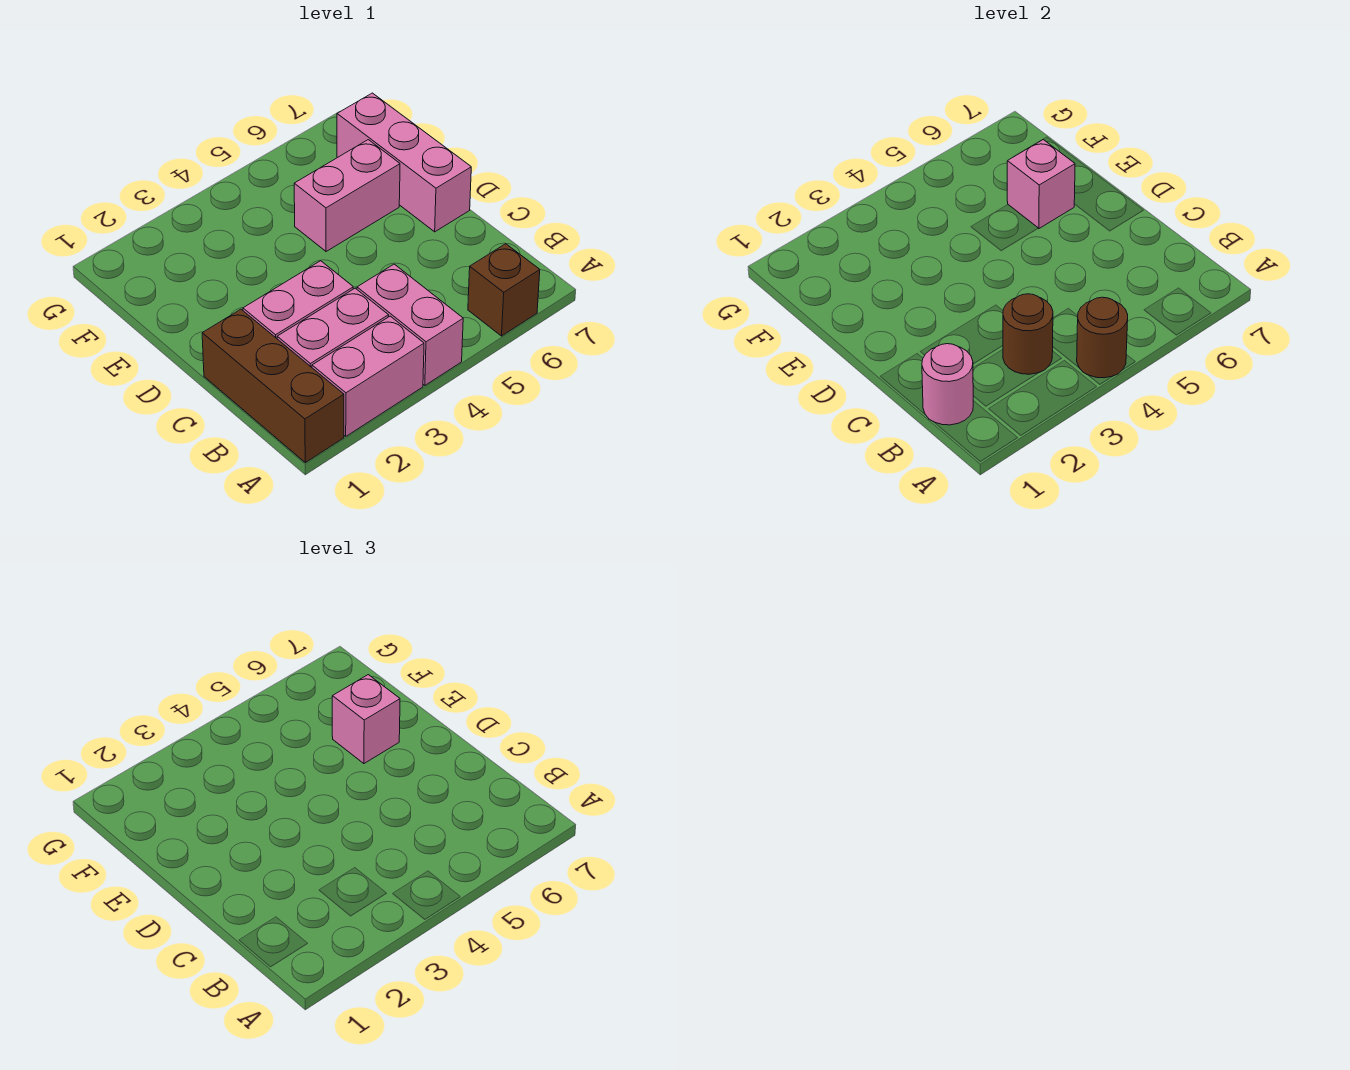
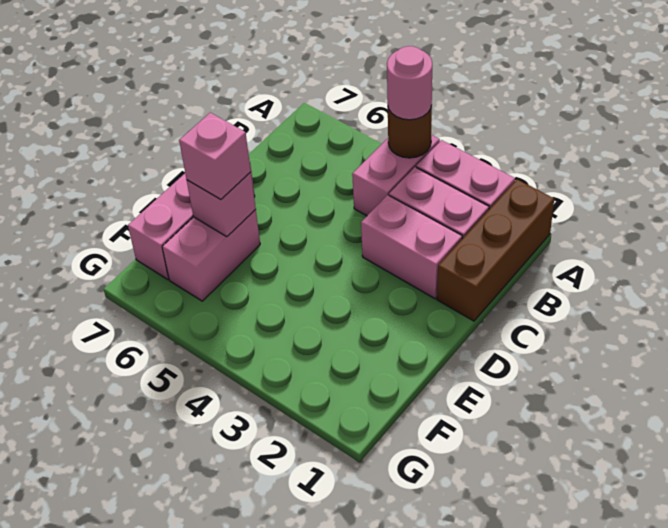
brown 1x1 brick [468,244,540,336] -> none
pink 1x1 round brick [922,344,973,425] -> pink 1x1 round brick moved to [387,46,432,120]
brown 1x1 round brick [1003,294,1053,374] -> none
pink 1x2 brick [294,140,400,252] -> pink 1x2 brick turned to [162,209,260,301]

